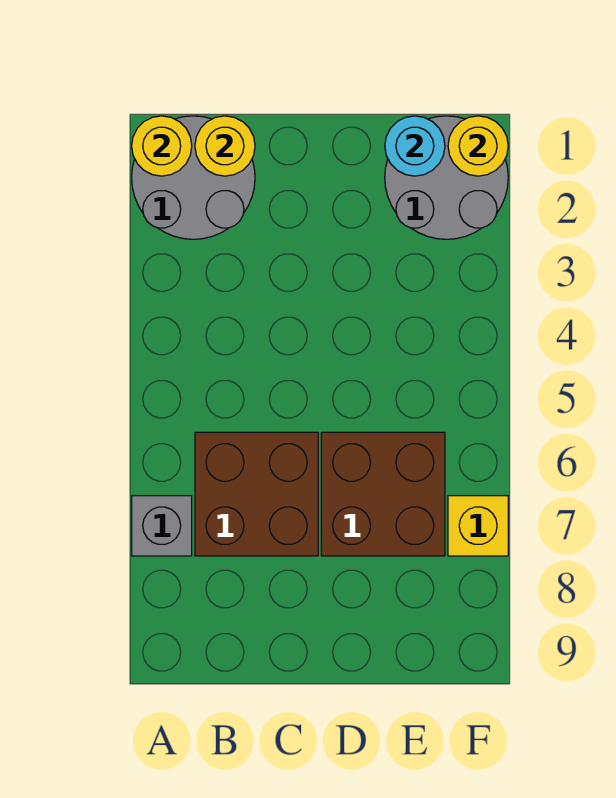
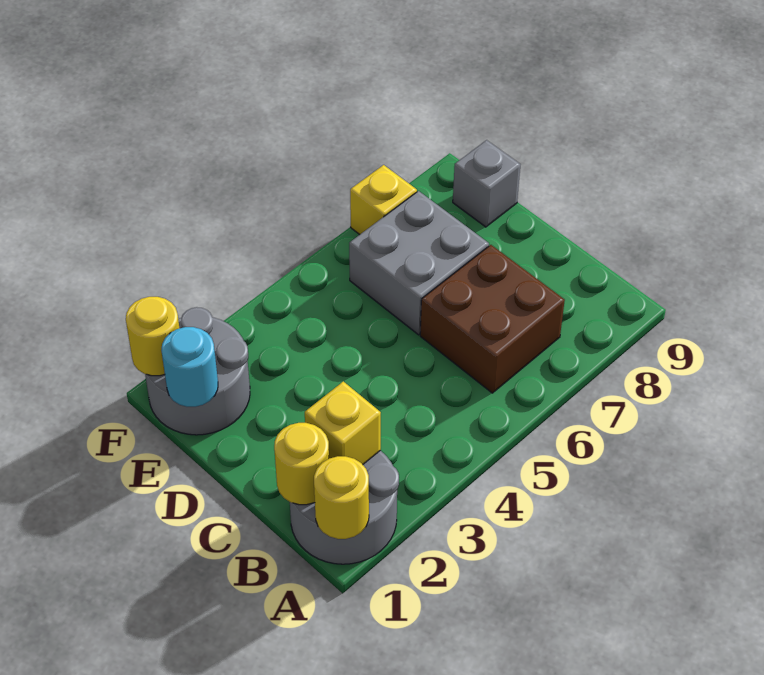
grey 1x1 brick [132,496,192,556] -> grey 1x1 brick moved to [453,140,521,227]
none -> yellow 1x1 brick [305,381,381,464]
brown 2x2 brick [321,432,445,556] -> grey 2x2 brick [349,191,489,335]

